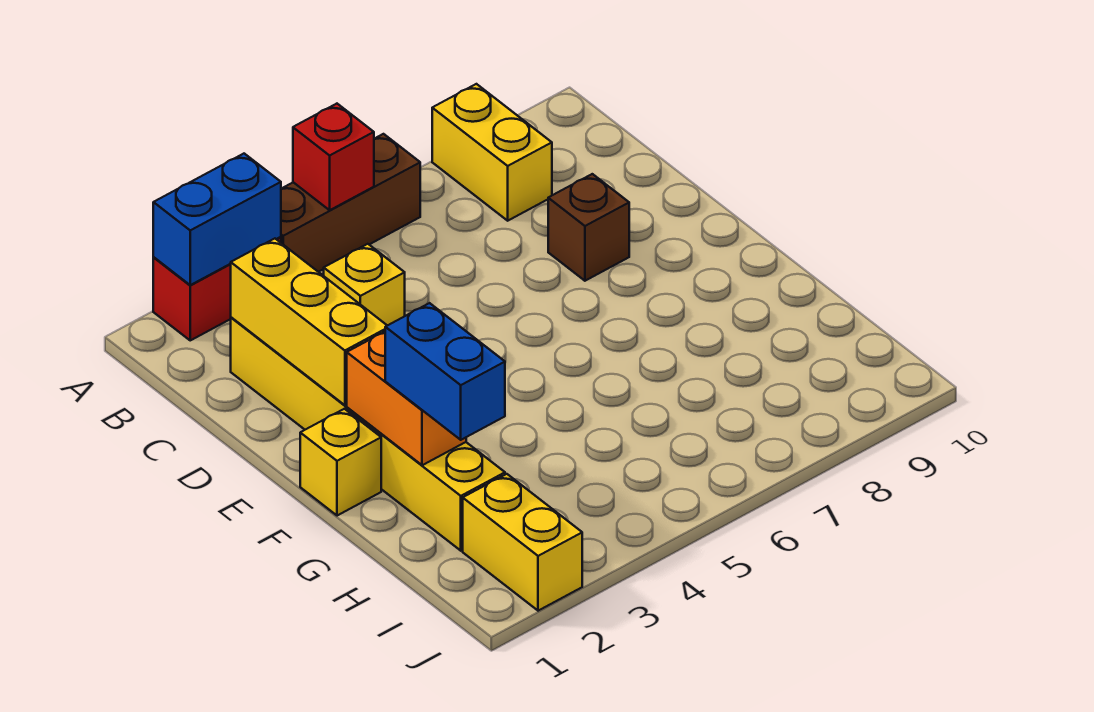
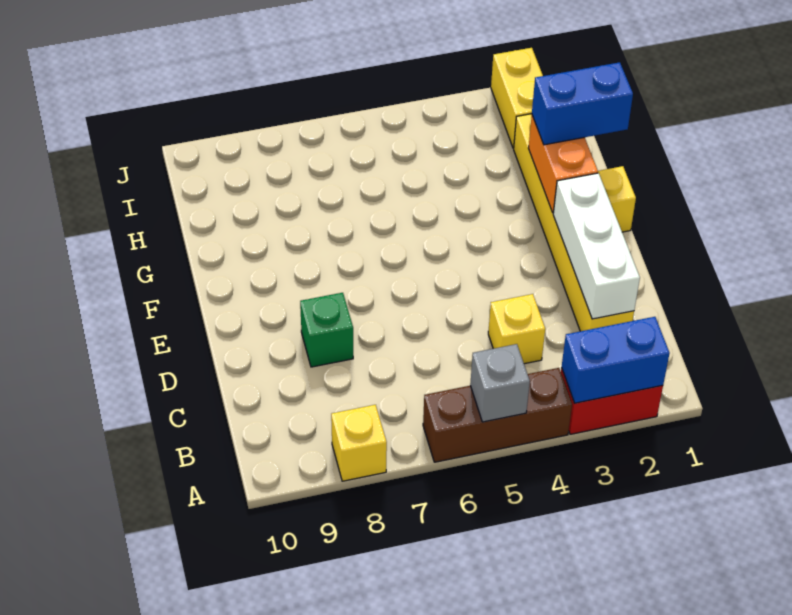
red 1x1 brick [293,104,374,210] -> grey 1x1 brick [470,344,530,422]
yellow 1x2 brick [432,84,552,221] -> yellow 1x1 brick [331,405,387,481]
yellow 1x3 brick [231,239,387,405] -> white 1x3 brick [553,173,640,319]
brown 1x1 brick [548,174,629,281] -> green 1x1 brick [300,293,353,367]
blue 1x2 brick [385,303,505,440] -> blue 1x2 brick turned to [532,62,633,145]

